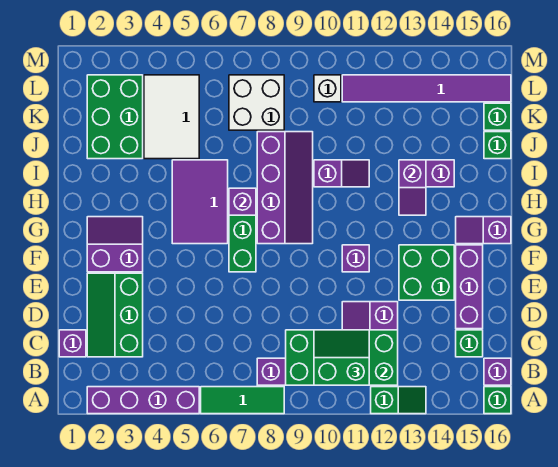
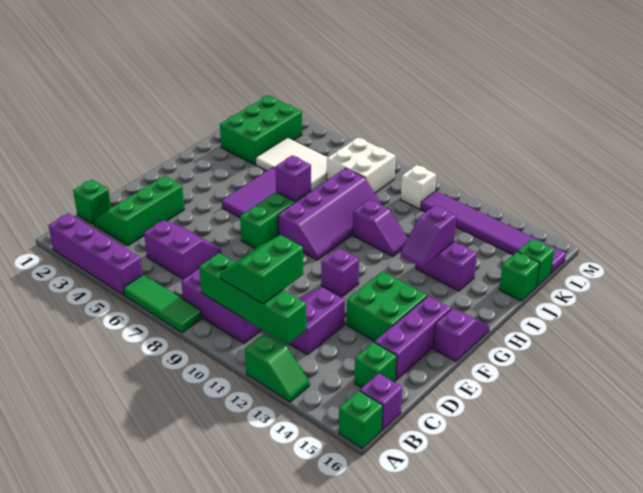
green 2x4 brick [286,330,398,385] -> green 1x4 brick [199,253,306,345]
green 2x2 slope [314,330,369,385] -> green 2x2 slope turned to [220,235,303,304]
purple 1x1 brick [59,330,86,357] -> green 1x1 brick [73,180,111,224]
purple 2x2 slope [87,217,143,272] -> purple 2x2 slope moved to [144,220,221,279]
purple 1x2 slope [456,217,511,244] -> purple 1x2 slope turned to [433,308,489,361]
white 2x3 tile [144,75,199,159] -> white 2x3 tile turned to [256,138,328,191]

